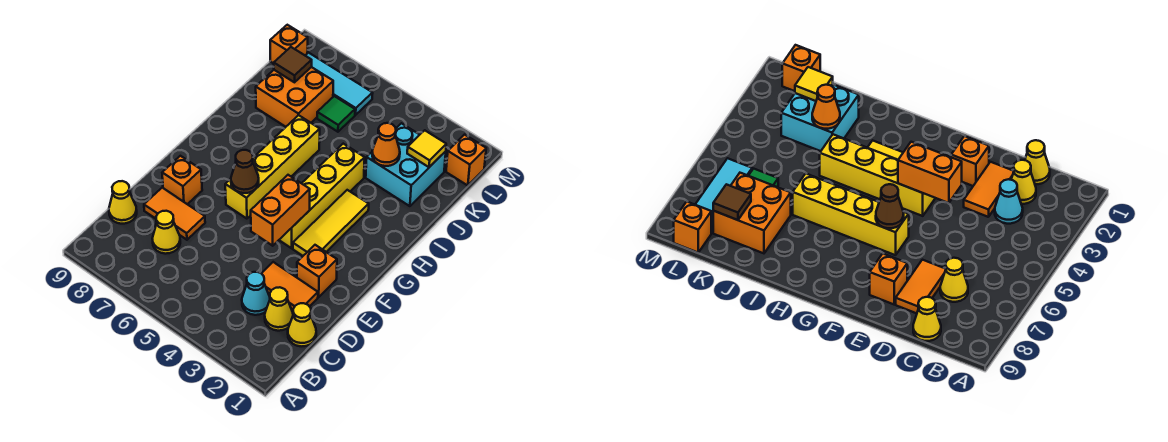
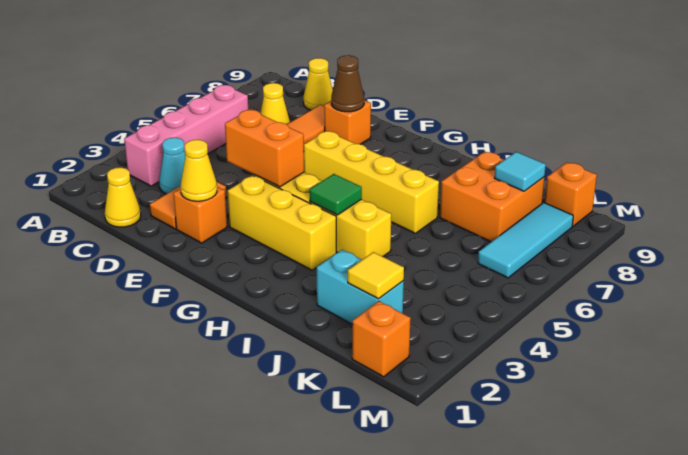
none -> pink 1x4 brick [124,85,248,186]
yellow 1x1 cone [265,287,293,331] -> yellow 1x1 cone moved to [181,140,217,201]
yellow 1x3 tile [293,190,369,256] -> yellow 1x3 brick [228,175,337,270]
brown 1x1 cone [231,150,259,193] -> brown 1x1 cone moved to [331,55,364,112]
cyan 2x2 brick [366,123,446,206] -> cyan 1x2 brick [316,250,404,325]
orange 1x1 cone [372,123,400,166] -> none
green 1x1 tile [317,96,355,132] -> green 1x1 tile moved to [310,174,362,215]
brown 1x1 tile [274,47,312,82] -> cyan 1x1 tile [495,152,546,191]

